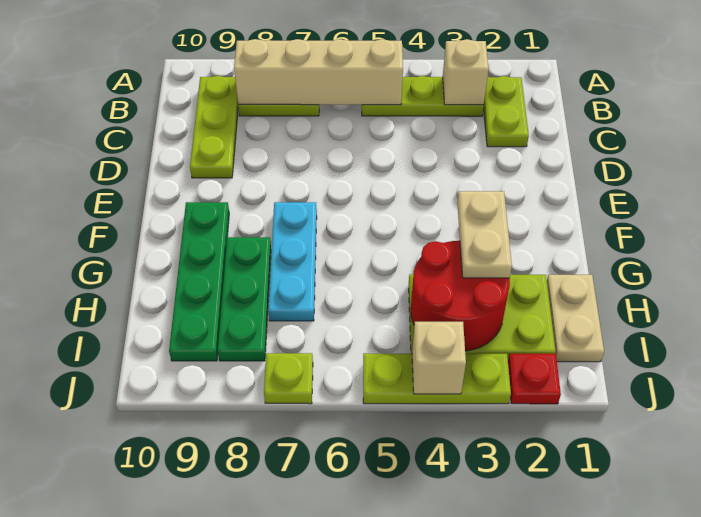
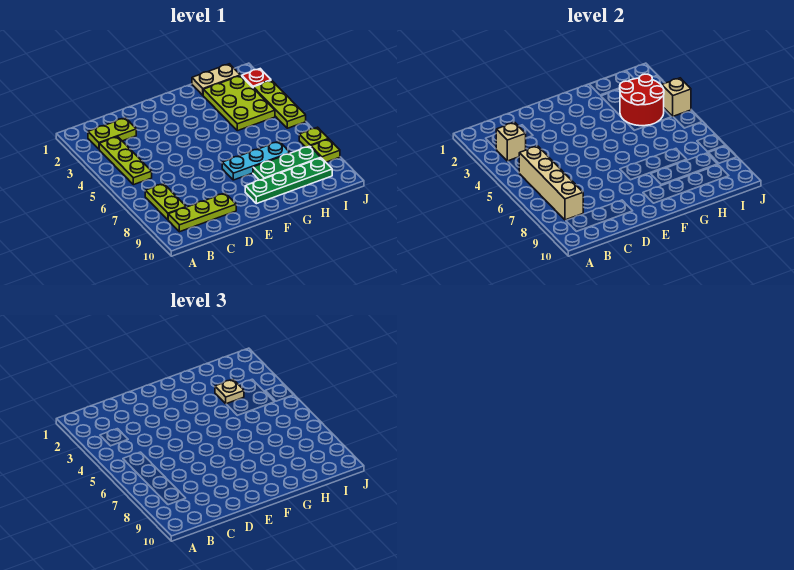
tan 1x2 plate [457,191,512,278] -> tan 1x1 plate [215,380,244,404]
none -> lime 1x1 plate [311,139,340,162]

